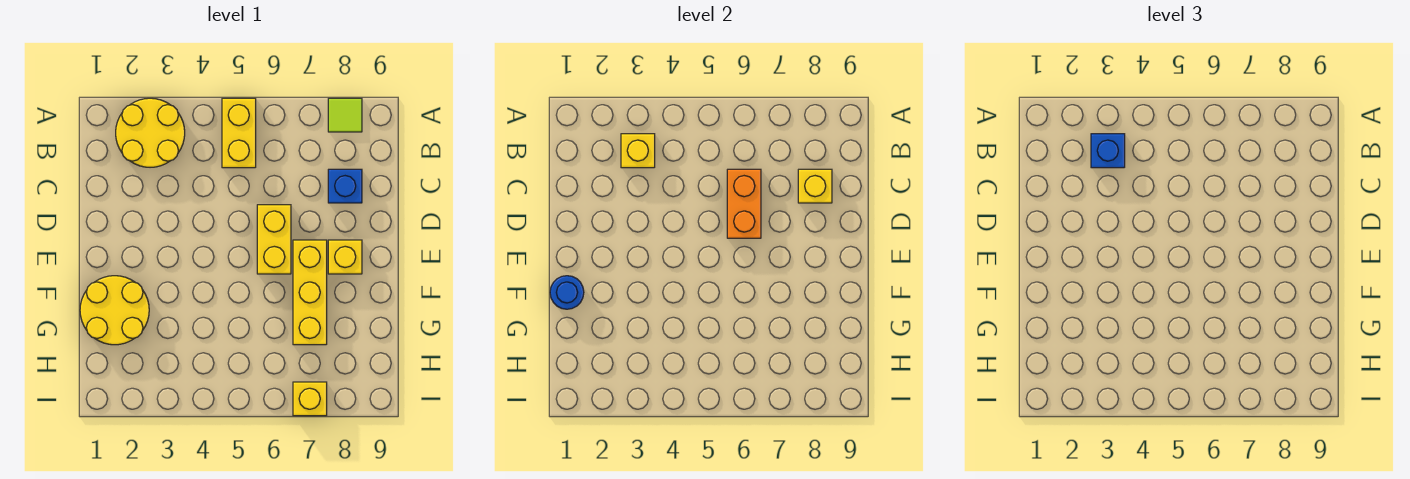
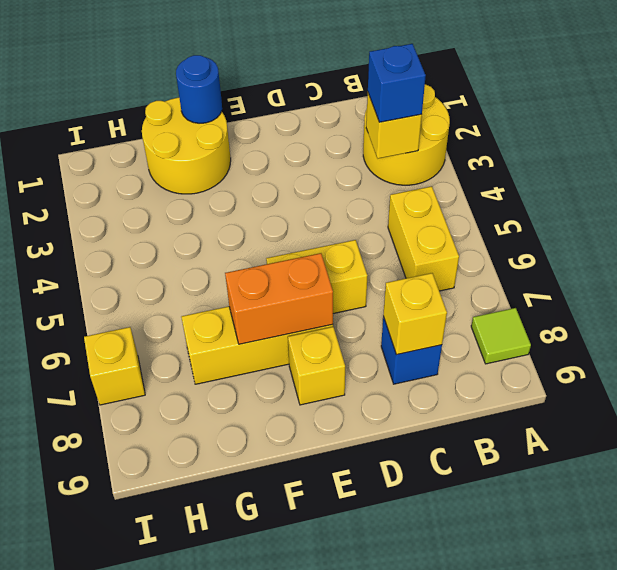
yellow 1x2 brick [222,98,256,168] -> yellow 1x2 brick turned to [388,186,459,291]
orange 1x2 brick [727,169,761,238] -> orange 1x2 brick moved to [225,253,333,344]

